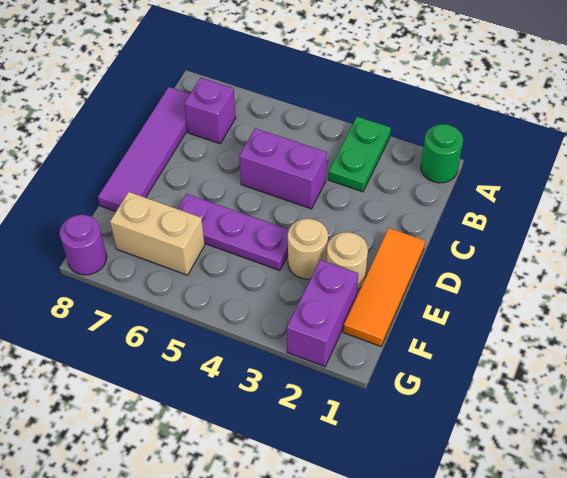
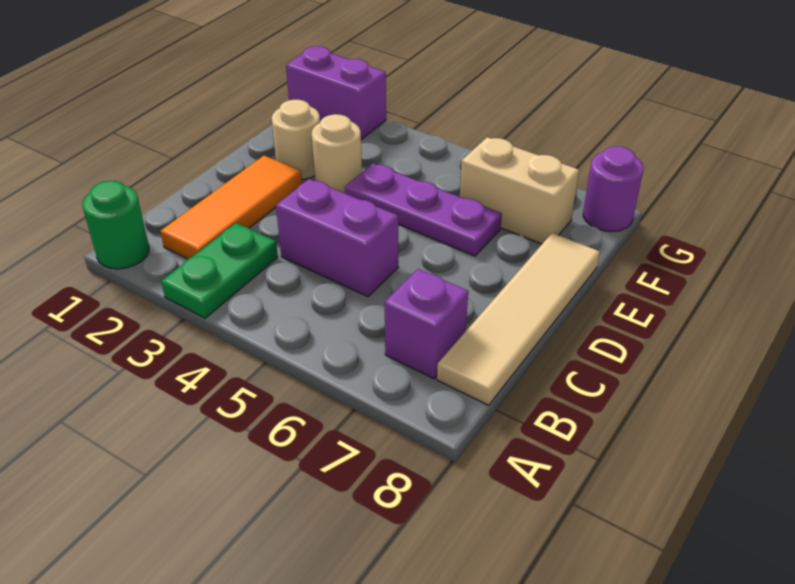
purple 1x4 tile [98,87,190,211] -> tan 1x4 tile [437,233,600,405]
orange 1x3 tile [343,228,425,346] -> orange 1x3 tile moved to [160,156,302,259]
purple 1x2 brick [287,260,358,367] -> purple 1x2 brick turned to [286,46,386,139]

